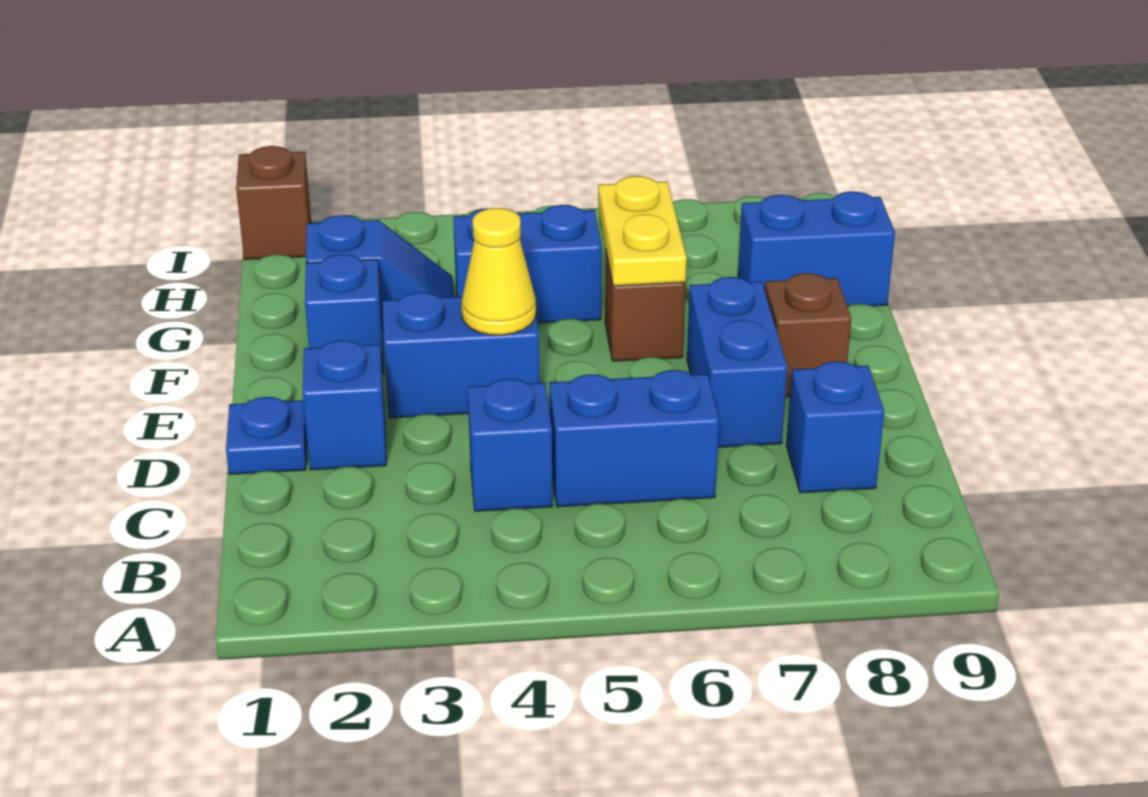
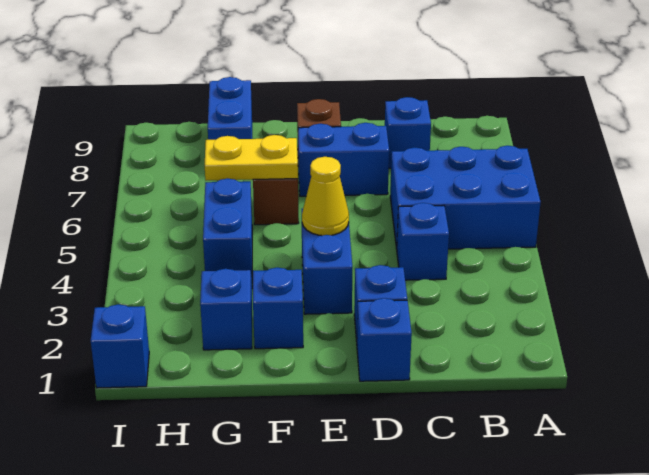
blue 1x2 brick [549,370,719,507] -> blue 2x3 brick [390,146,541,249]
blue 1x1 plate [226,397,307,474] -> blue 1x1 brick [357,298,412,381]
brown 1x1 brick [236,146,311,260] -> blue 1x1 brick [91,304,149,388]

